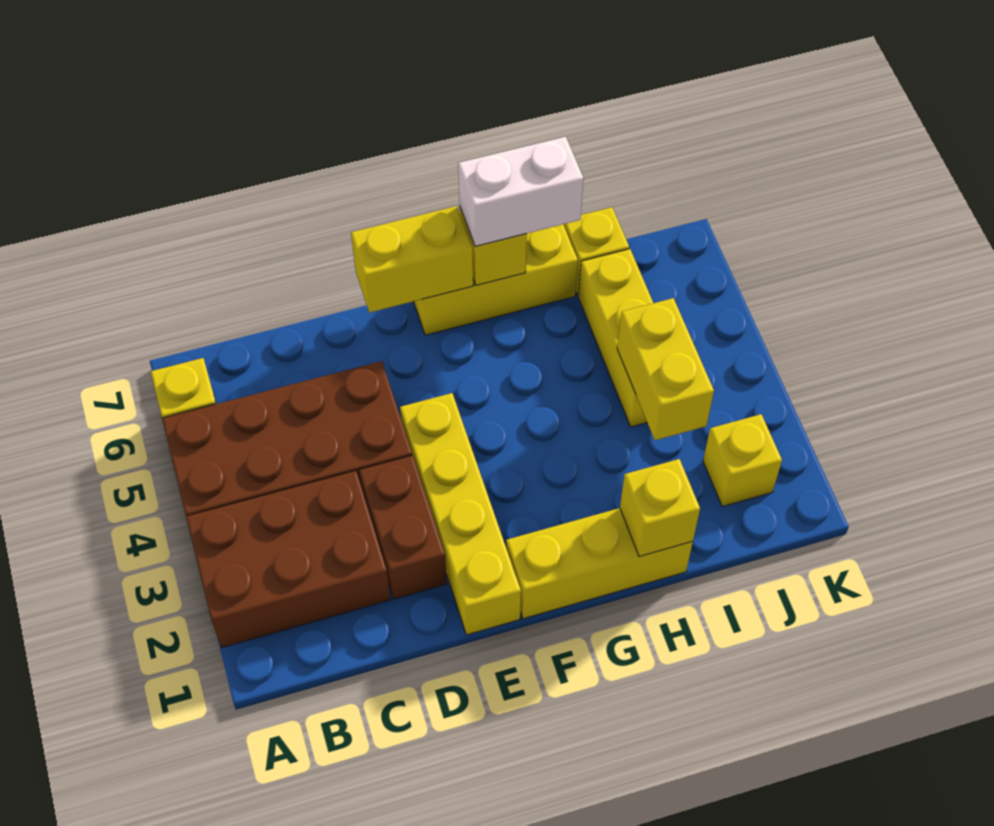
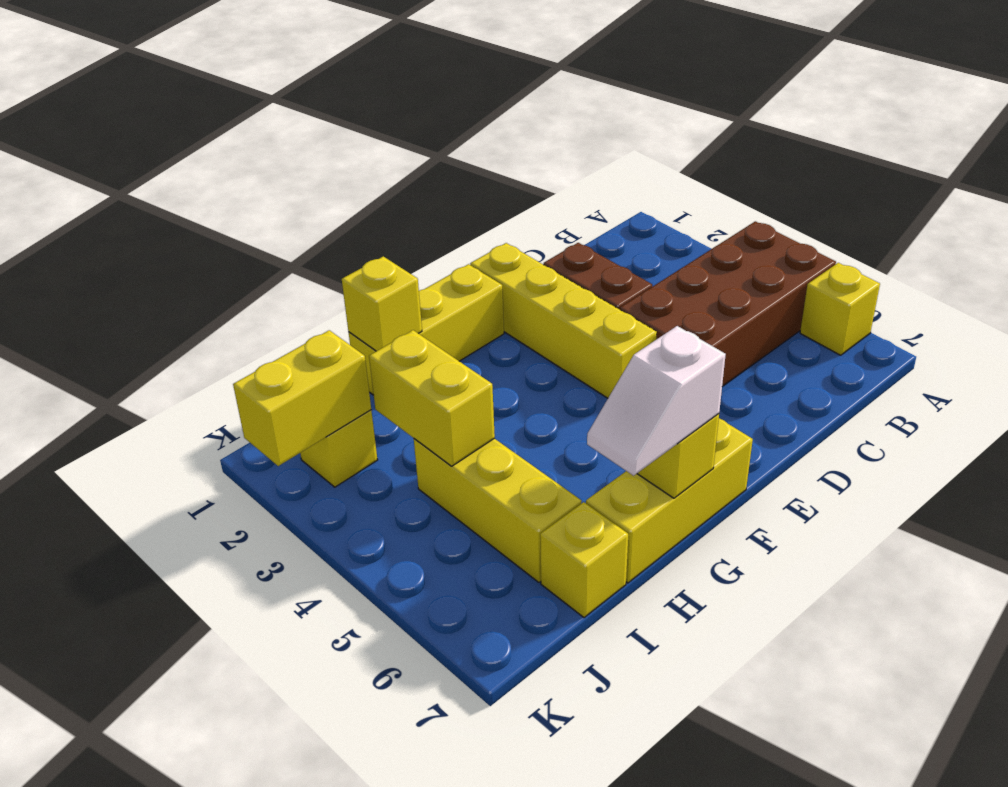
brown 2x3 brick [186,471,391,648] -> none
yellow 1x2 brick [351,206,473,313] -> yellow 1x2 brick moved to [233,330,371,466]
white 1x2 brick [458,137,583,246] -> white 1x2 slope [587,326,726,476]

